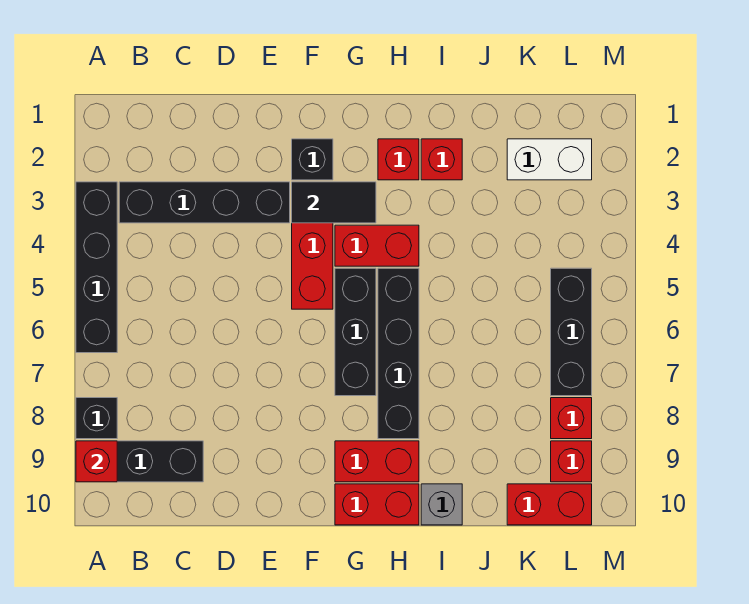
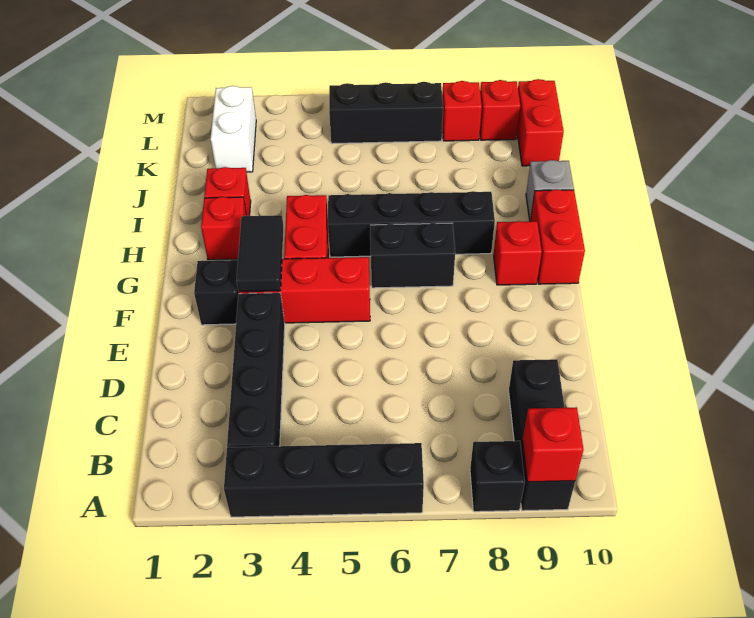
black 1x3 brick [335,268,376,396] -> black 1x2 brick [370,223,455,288]
red 1x2 brick [335,441,419,482] -> red 1x1 brick [494,221,542,285]

